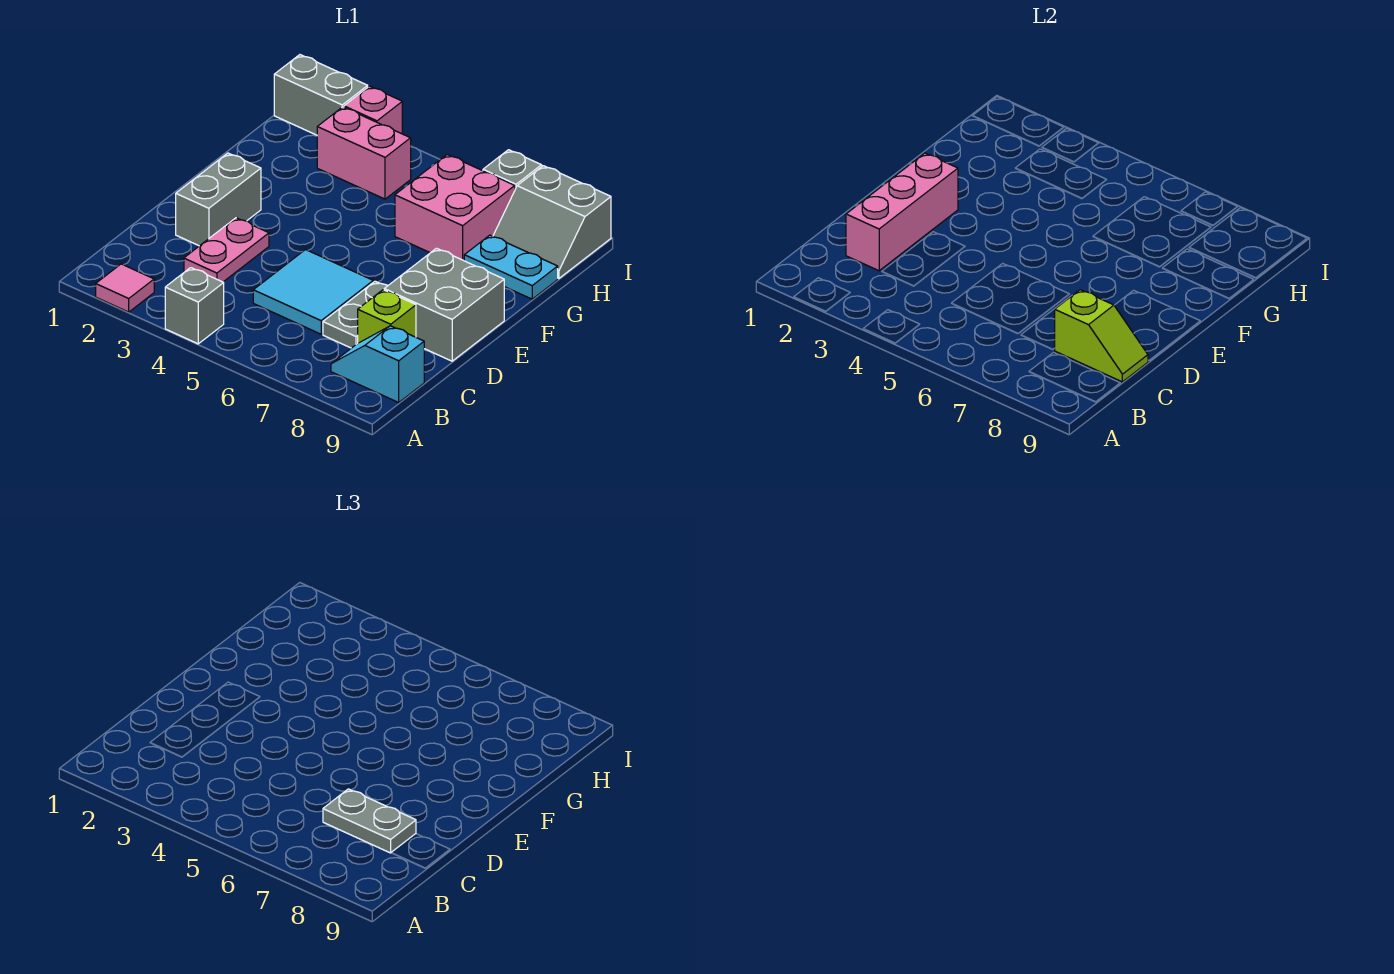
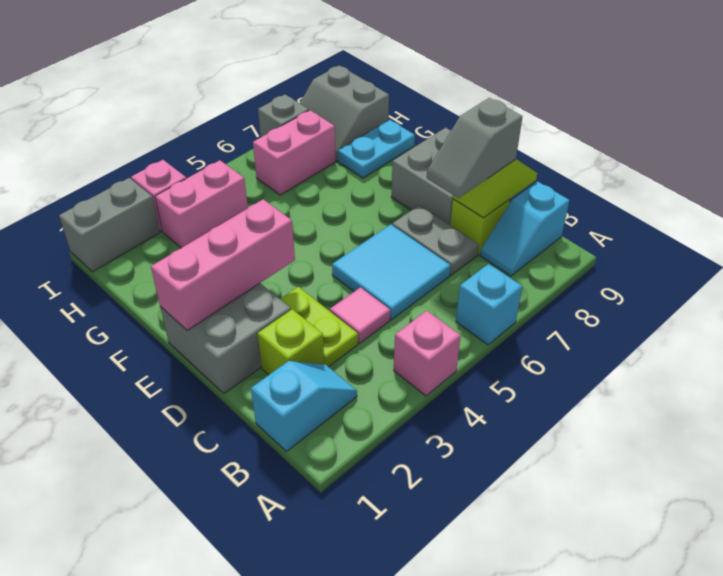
pink 1x1 tile [96,264,154,312] -> pink 1x1 tile moved to [330,287,390,343]
grey 1x1 brick [165,268,224,344] -> pink 1x1 brick [394,311,461,396]
none -> cyan 1x1 brick [456,264,522,345]
none -> cyan 1x2 slope [251,361,357,451]
none -> lime 1x1 brick [257,309,324,375]
pink 1x3 brick [846,153,958,271] -> pink 1x3 brick turned to [151,199,295,330]
pink 1x2 plate [184,218,269,282] -> lime 1x2 plate [280,287,358,367]
grey 1x2 plate [323,789,416,853] -> grey 1x2 slope [427,98,523,198]
grey 1x2 brick [176,153,261,246] -> grey 2x2 brick [160,283,291,393]
pink 2x2 brick [395,155,515,261] -> pink 1x2 brick [253,110,336,195]
grey 2x2 slope [493,166,611,279] -> grey 2x2 slope turned to [300,65,389,161]

